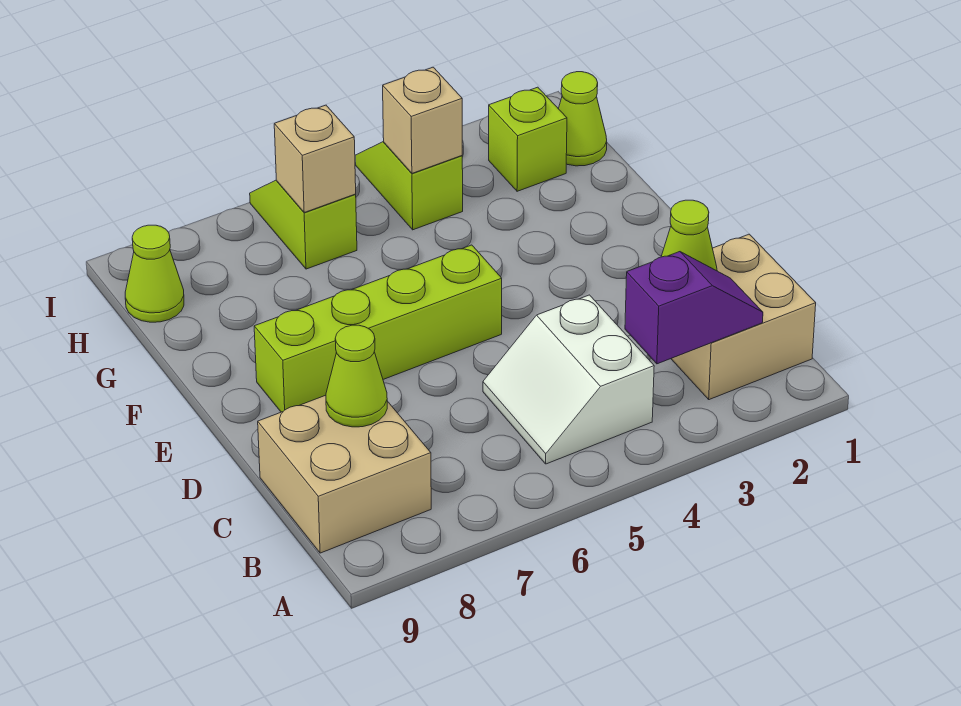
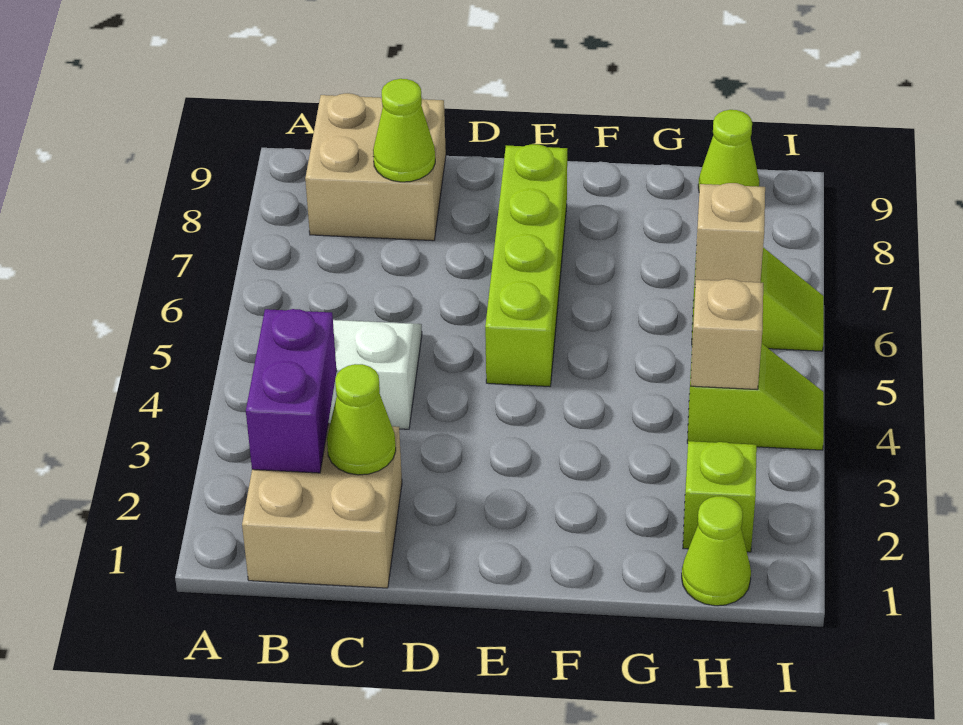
purple 1x2 slope [625,252,763,364] -> purple 1x2 brick [246,309,337,473]

